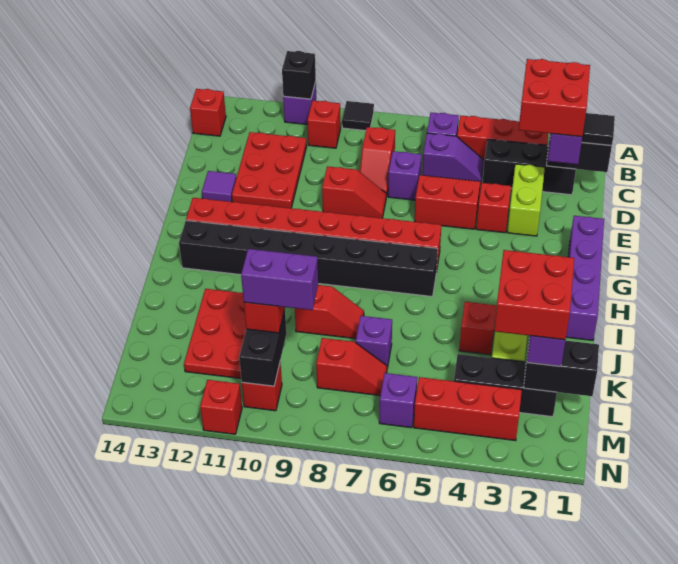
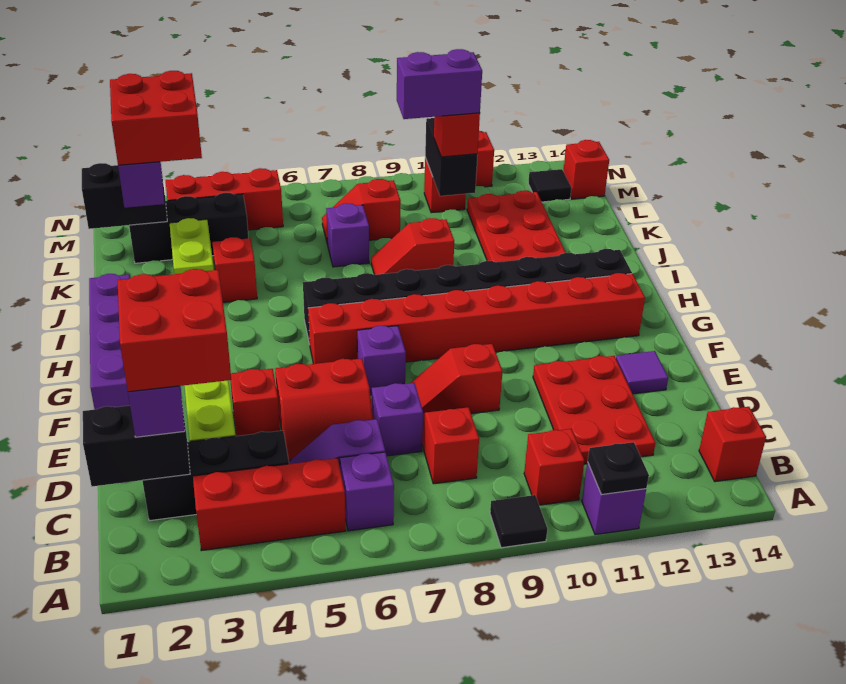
black 1x1 brick [282,51,316,99] -> black 1x1 plate [588,442,649,495]
black 1x1 tile [582,113,615,145] -> black 1x1 tile moved to [528,169,571,202]
purple 1x1 brick [379,373,417,428] -> purple 1x1 brick moved to [357,326,406,395]
none -> red 1x1 brick [563,140,609,199]

